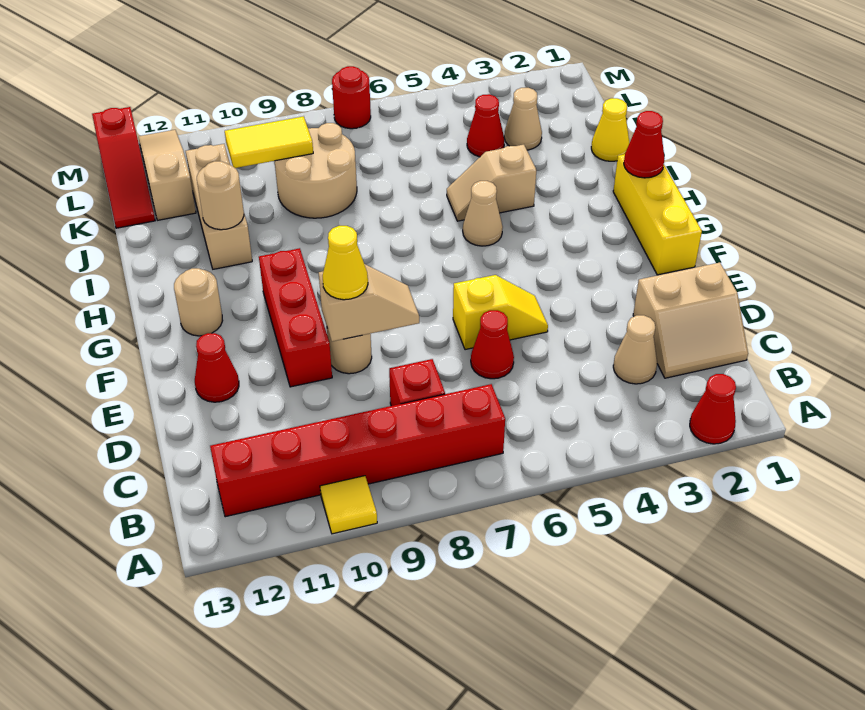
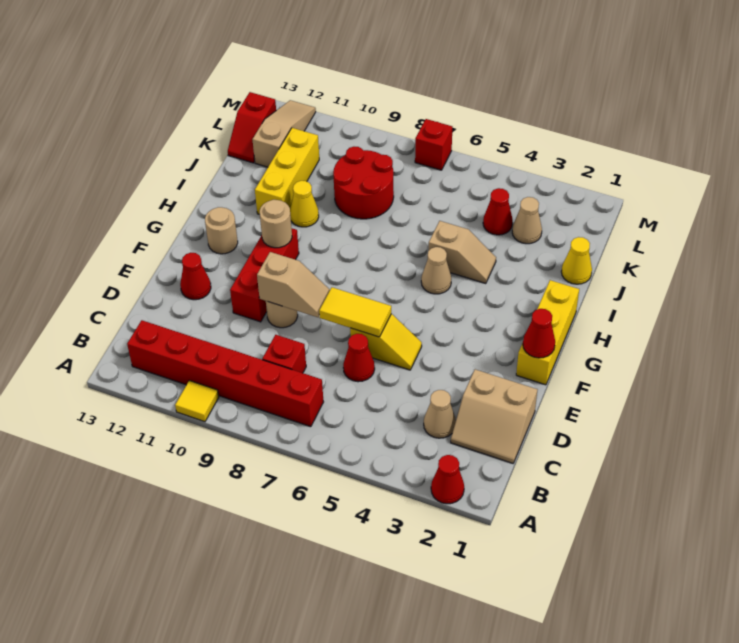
yellow 1x1 cone [323,226,368,300] -> yellow 1x1 cone moved to [290,181,319,227]
red 1x1 cone [624,111,665,178] -> red 1x1 cone moved to [523,309,555,358]
tan 1x2 slope [447,144,536,221] -> tan 1x2 slope turned to [429,221,496,284]
tan 1x3 brick [186,144,252,269] -> yellow 1x3 brick [255,128,319,214]
tan 1x1 round brick [197,161,244,230] -> tan 1x1 round brick moved to [260,200,292,248]
tan 2x2 round brick [275,123,357,218] -> red 2x2 round brick [333,147,394,219]
yellow 1x2 tile [225,116,313,168] -> yellow 1x2 tile moved to [319,287,391,337]
red 1x3 slope [92,107,155,228] -> red 1x2 slope [228,92,276,163]
red 1x1 round brick [332,66,371,129] -> red 1x1 brick [415,119,452,170]

